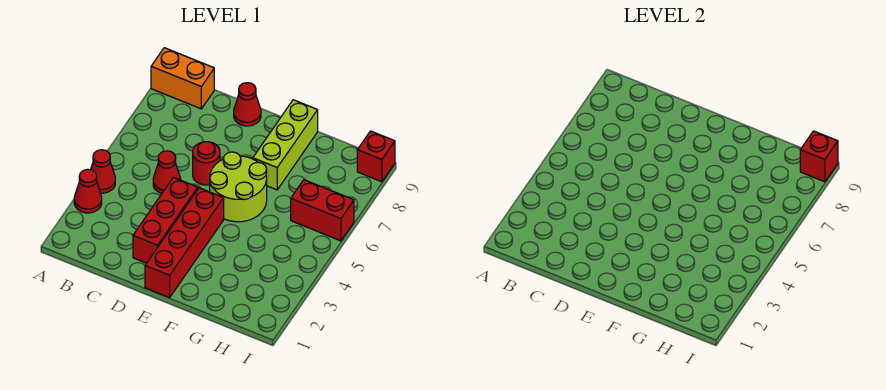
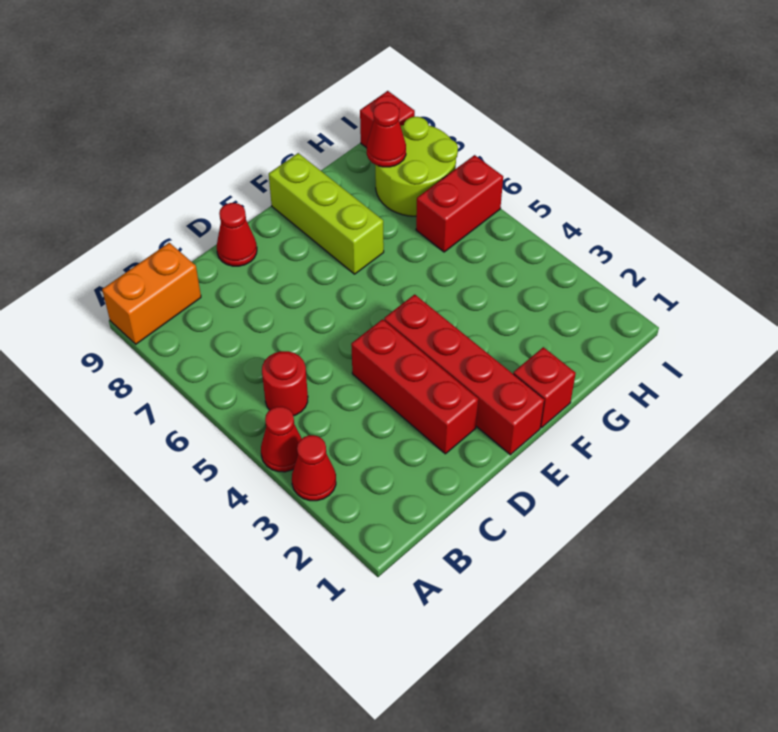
red 1x1 cone [153,151,181,194] -> red 1x1 cone moved to [367,102,406,167]
red 1x1 round brick [193,142,220,185] -> red 1x1 round brick moved to [262,351,308,416]
lime 2x2 round brick [210,152,267,222] -> lime 2x2 round brick moved to [375,117,458,216]
red 1x1 brick [800,131,838,182] -> red 1x1 brick moved to [513,347,576,428]

